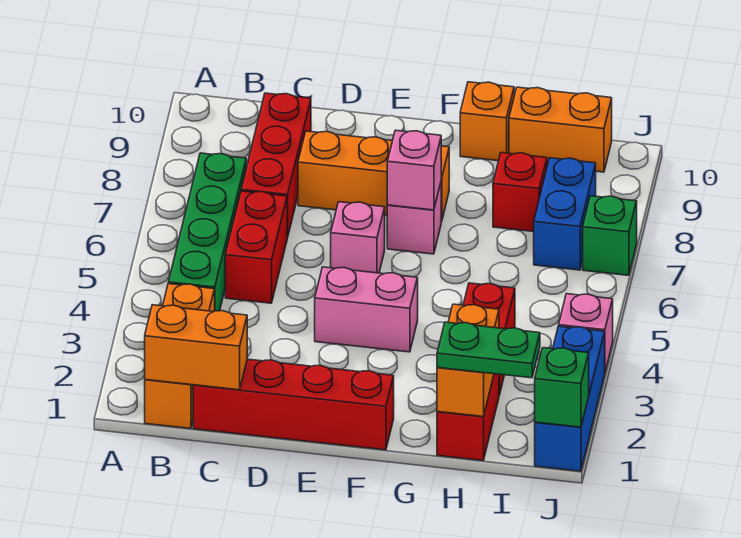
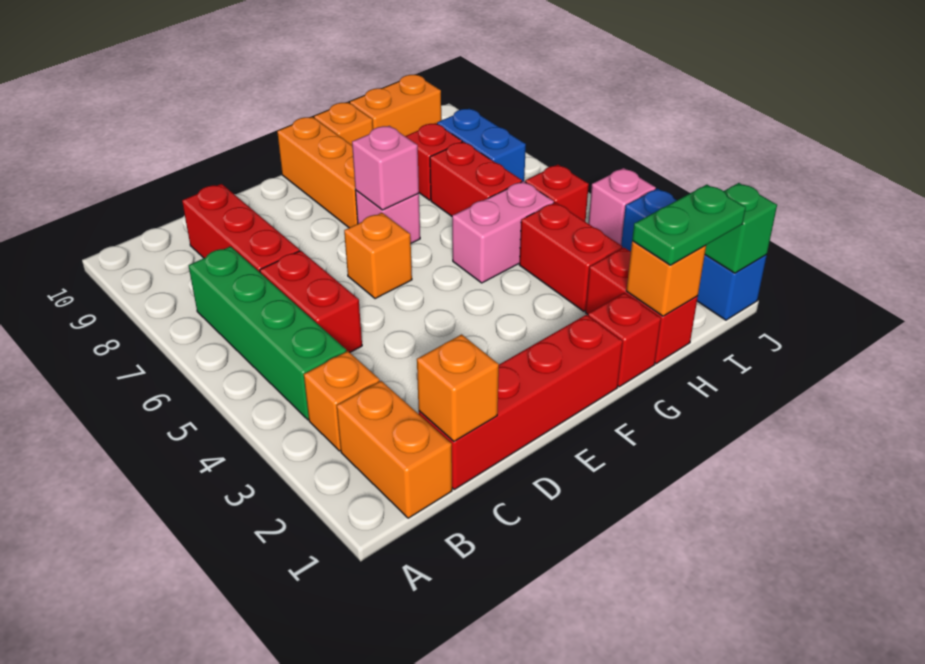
orange 1x2 brick [145,305,247,390] -> orange 1x1 brick [417,334,499,441]
orange 1x3 brick [298,131,449,221] -> orange 1x3 brick turned to [277,117,358,228]
pink 1x2 brick [315,267,418,352] -> pink 1x2 brick moved to [452,181,554,283]
pink 1x1 brick [331,202,385,273] -> orange 1x1 brick [344,213,412,299]
none -> red 1x1 brick [588,293,661,387]
orange 1x2 brick [437,304,499,417] -> orange 1x1 brick [626,241,706,316]
none -> red 1x2 brick [430,142,522,216]
none -> red 1x1 brick [525,165,589,222]
green 1x1 brick [583,196,637,275] -> none

